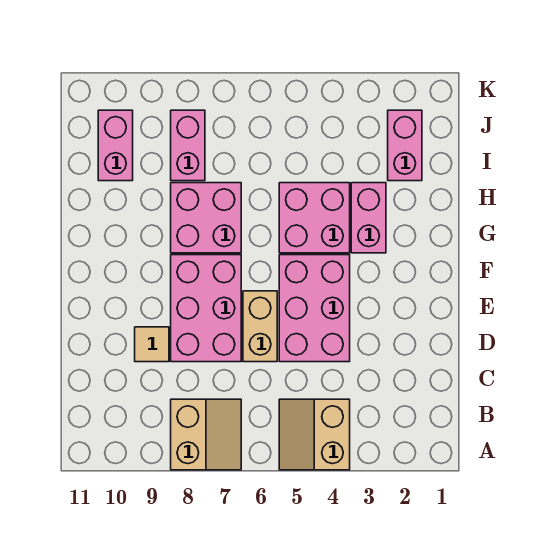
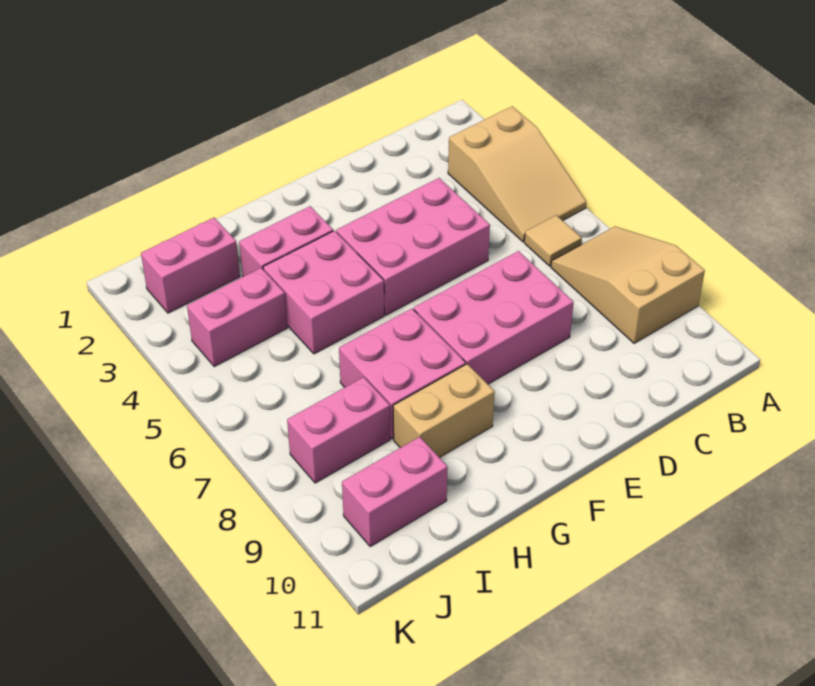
tan 2x2 slope [279,399,350,470] -> tan 2x3 slope [448,106,586,242]
tan 2x2 slope [171,399,241,470] -> tan 2x3 slope [551,226,705,343]
tan 1x2 brick [243,291,277,362] -> tan 1x2 brick moved to [393,364,495,458]
tan 1x1 tile [135,327,169,362] -> tan 1x1 tile moved to [524,215,582,266]
none -> pink 1x2 brick [187,268,287,366]

